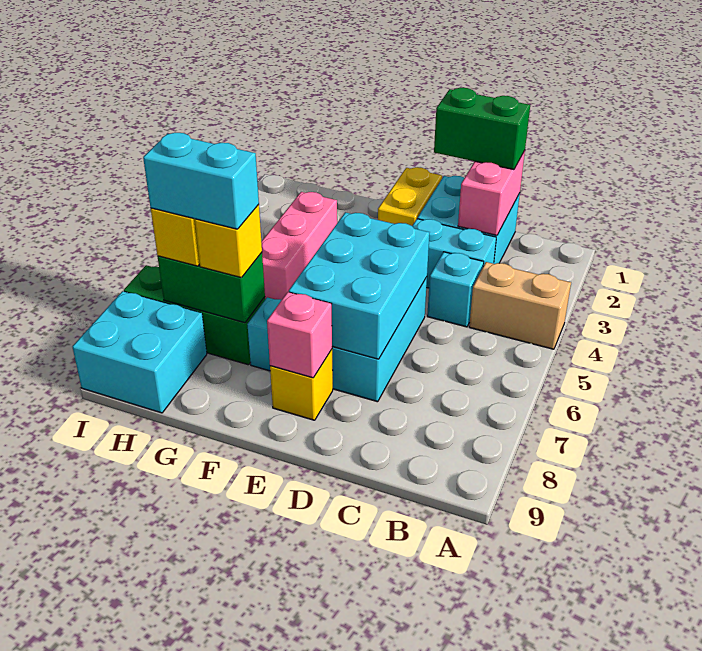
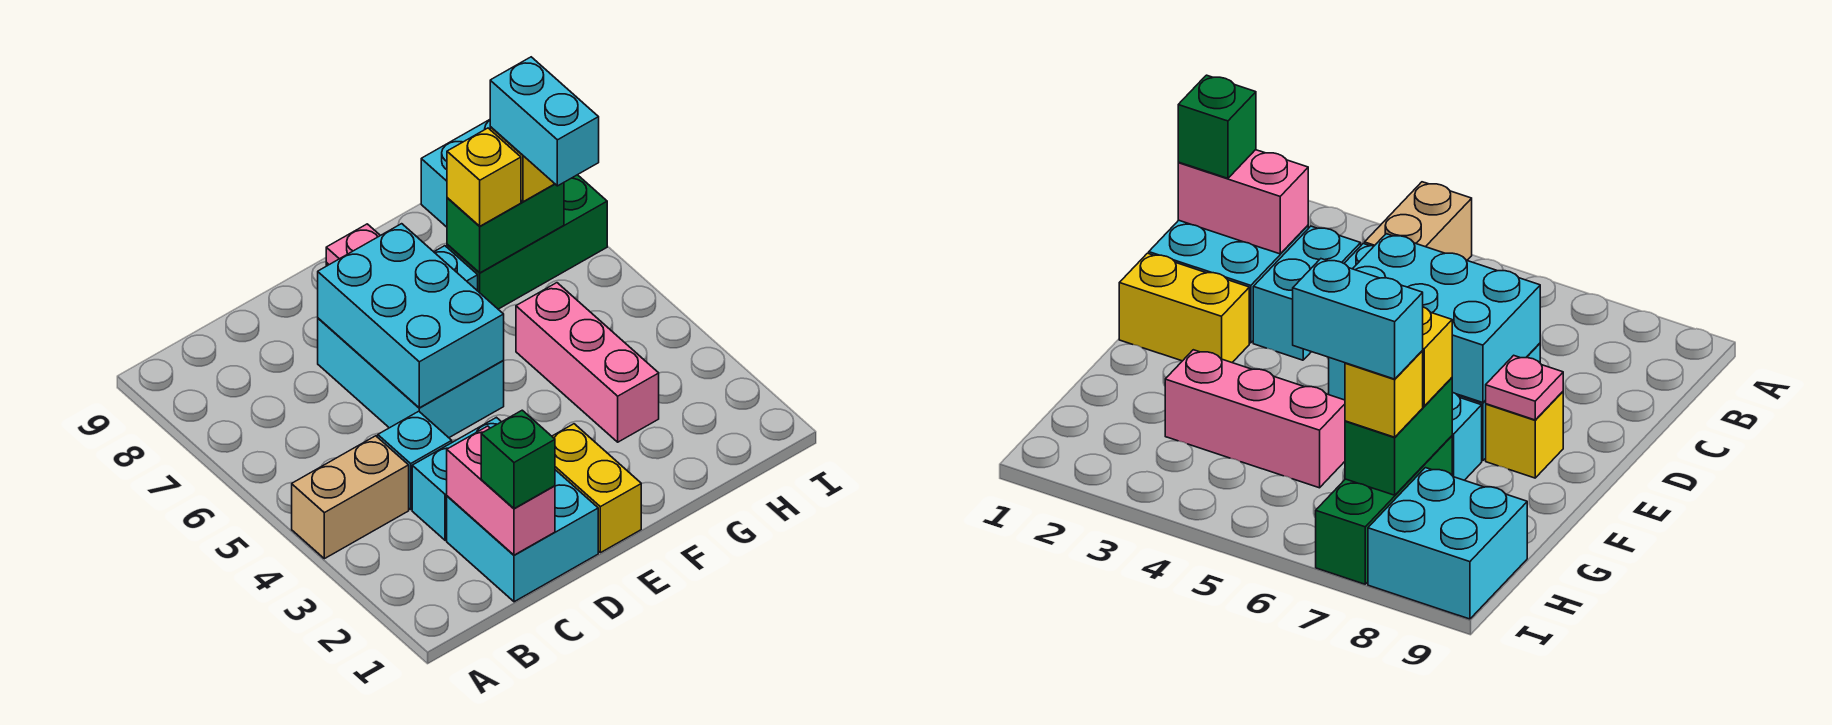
green 1x2 brick [434,88,530,170] -> green 1x1 brick [481,410,555,509]
pink 1x1 brick [267,292,332,378] -> pink 1x1 plate [326,224,380,265]
cyan 1x2 brick [143,133,259,229] -> cyan 1x2 brick turned to [490,57,599,186]

